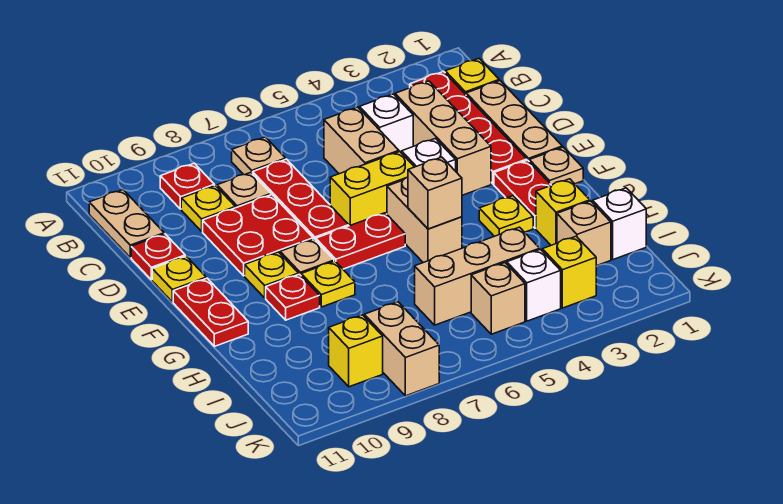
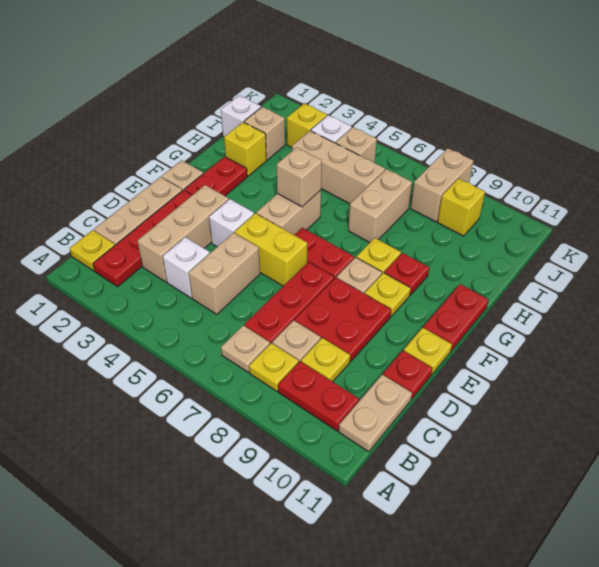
red 1x1 plate [160,163,214,209] -> red 1x2 plate [278,361,359,431]
yellow 1x1 plate [479,196,533,236] -> yellow 1x1 plate moved to [249,343,299,391]
none -> tan 1x2 brick [348,169,412,243]

